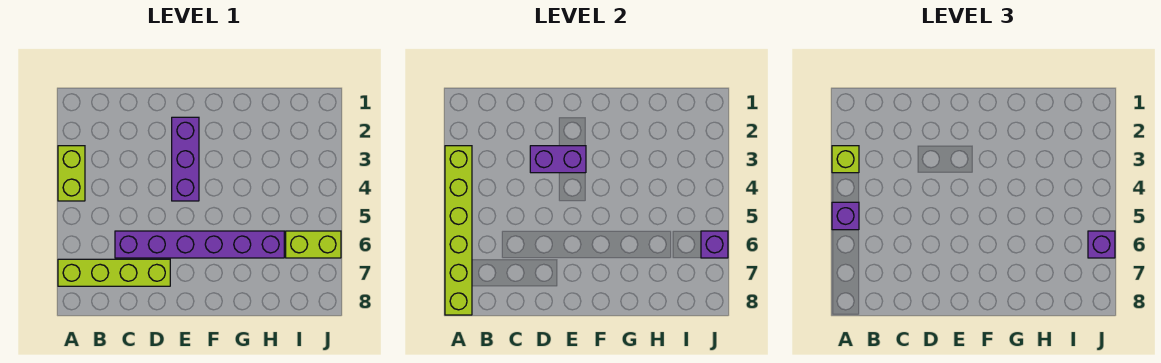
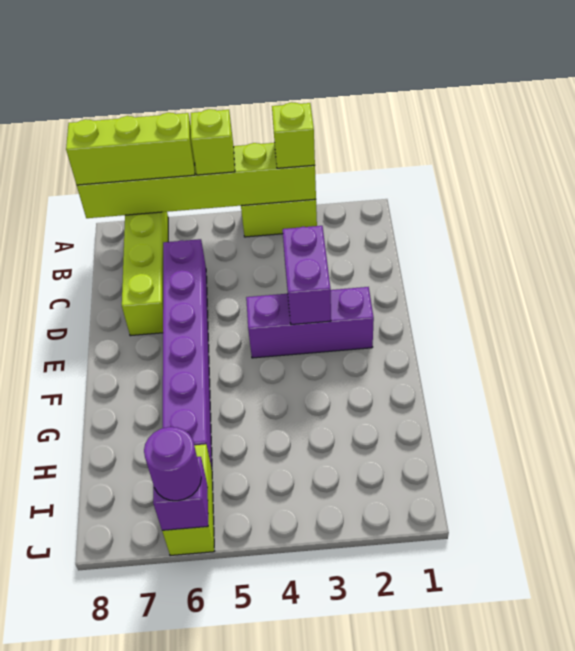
purple 1x1 brick [832,202,859,230] -> lime 1x1 brick [191,109,235,175]
none -> lime 1x3 brick [66,113,195,185]
purple 1x1 brick [1088,231,1115,258] -> purple 1x1 round brick [144,427,201,501]

